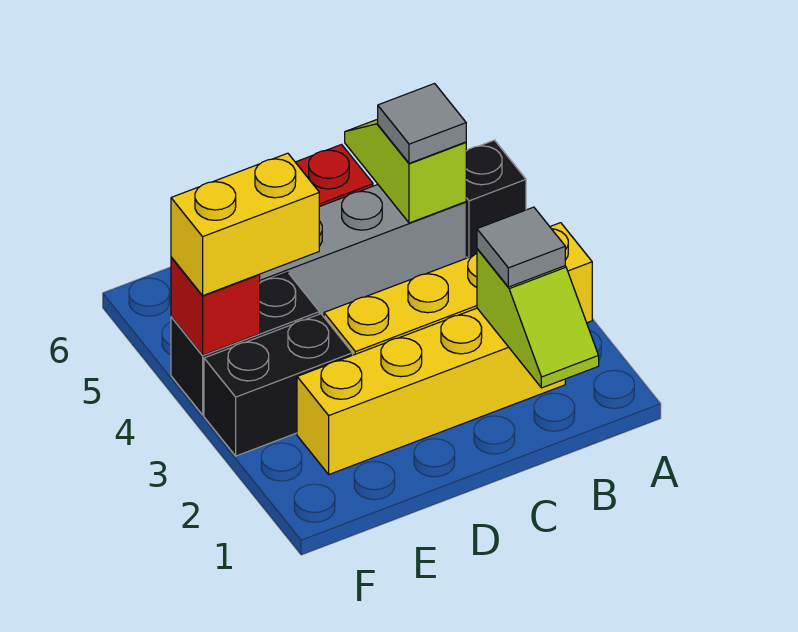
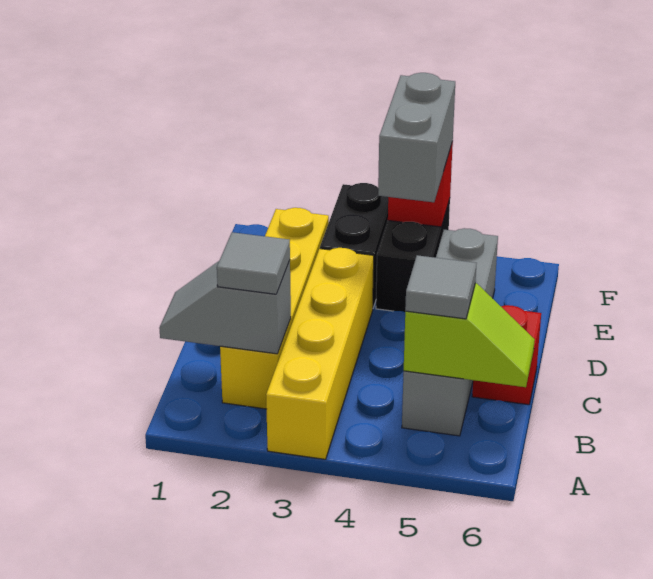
black 1x1 brick [466,140,526,258] -> none
lime 1x2 slope [477,249,599,388] -> grey 1x2 slope [159,261,291,354]
yellow 1x2 brick [171,153,319,295] -> grey 1x2 brick [378,73,455,202]

